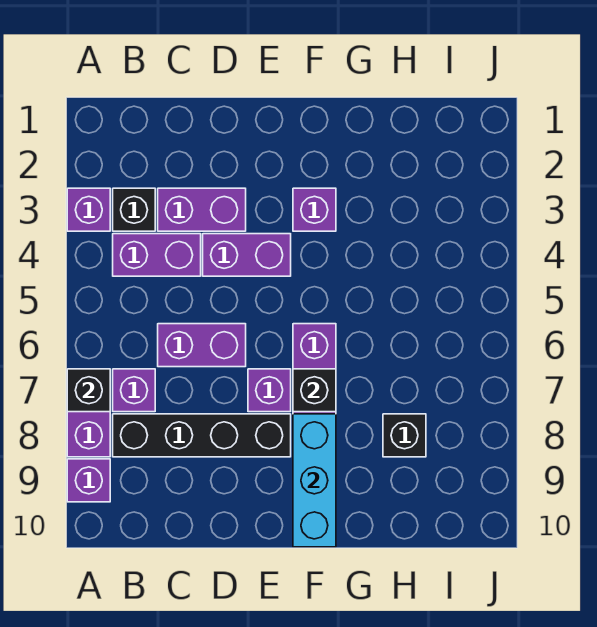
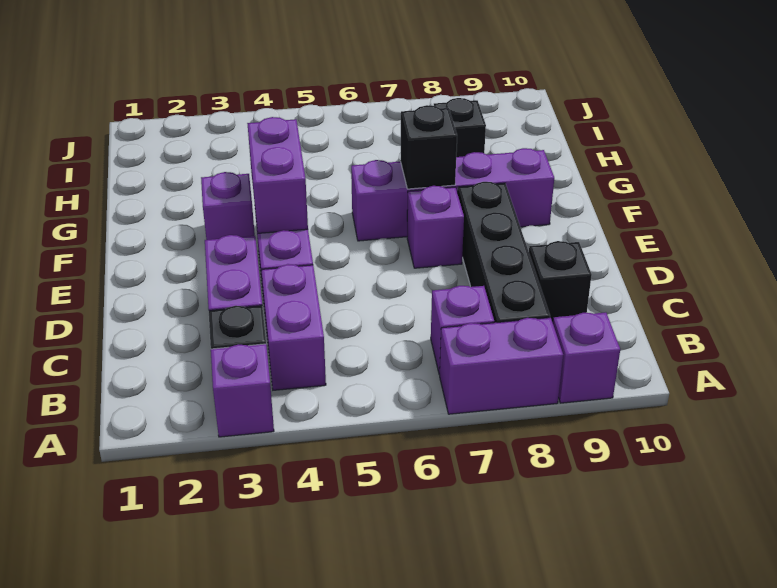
black 1x1 brick [67,369,110,412] -> black 1x1 brick moved to [529,241,592,323]
purple 1x2 brick [158,324,246,367] -> purple 1x2 brick moved to [247,117,308,233]
cyan 1x3 brick [293,414,336,547] -> none

